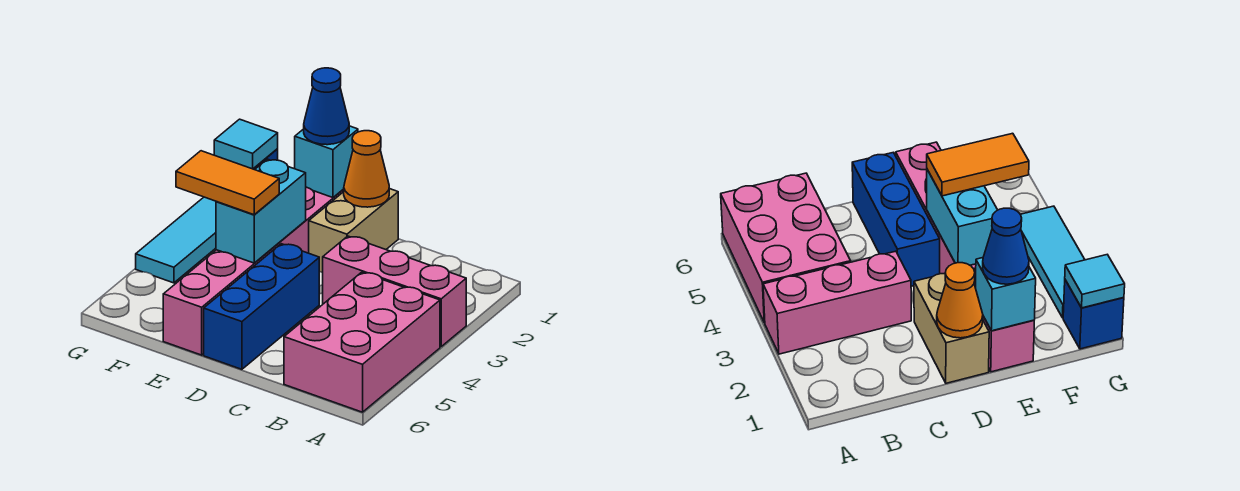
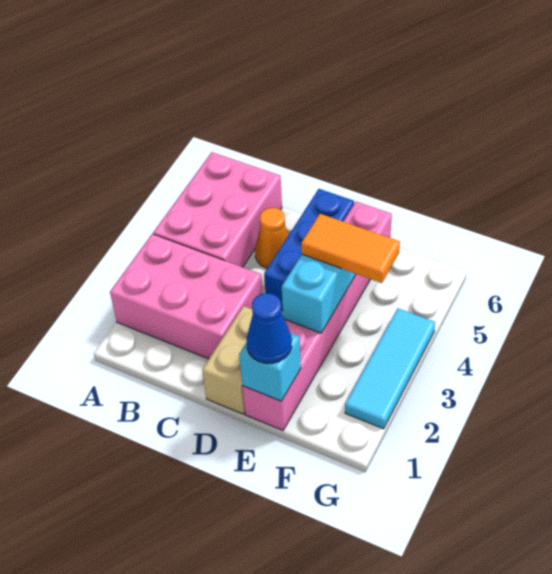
pink 1x3 brick [323,236,466,347] -> pink 2x3 brick [110,234,263,359]
orange 1x1 cone [344,131,389,207] -> orange 1x1 cone moved to [255,208,289,268]
blue 1x1 brick [1063,280,1124,349] -> none
cyan 1x1 tile [214,119,278,169] -> none

